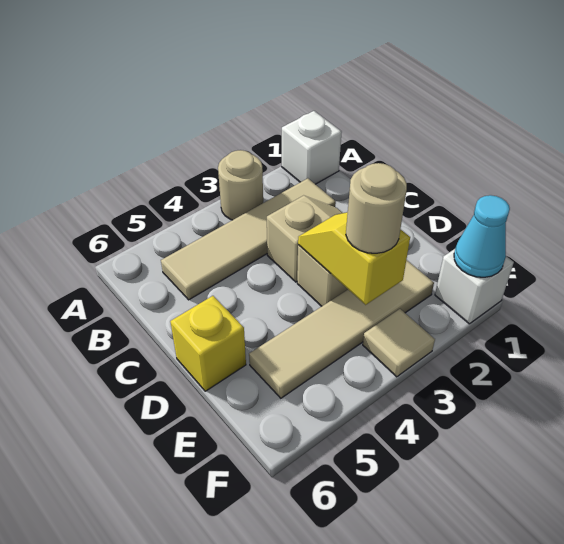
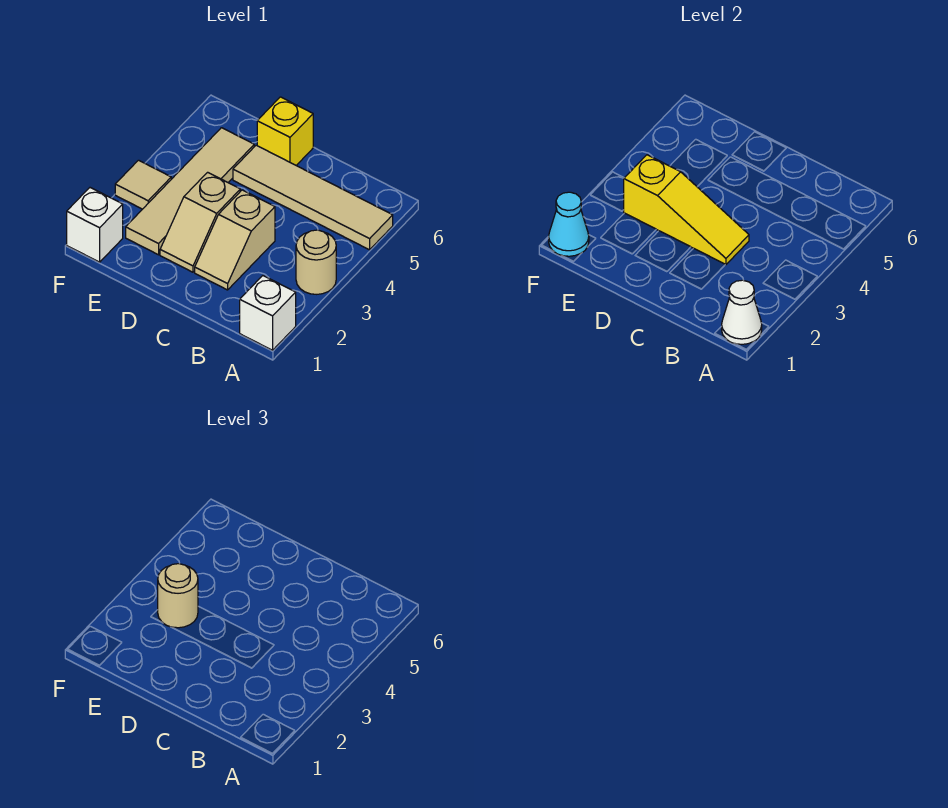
none -> white 1x1 cone [722,280,762,344]
tan 1x4 tile [161,178,336,300] -> tan 1x4 tile turned to [233,145,393,250]
yellow 1x2 slope [298,212,410,305] -> yellow 1x3 slope [624,155,749,265]

